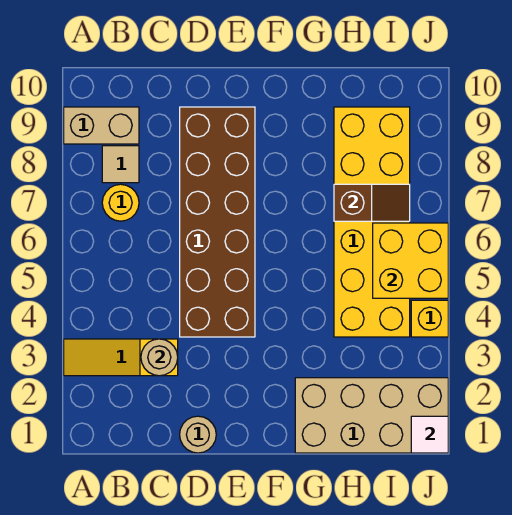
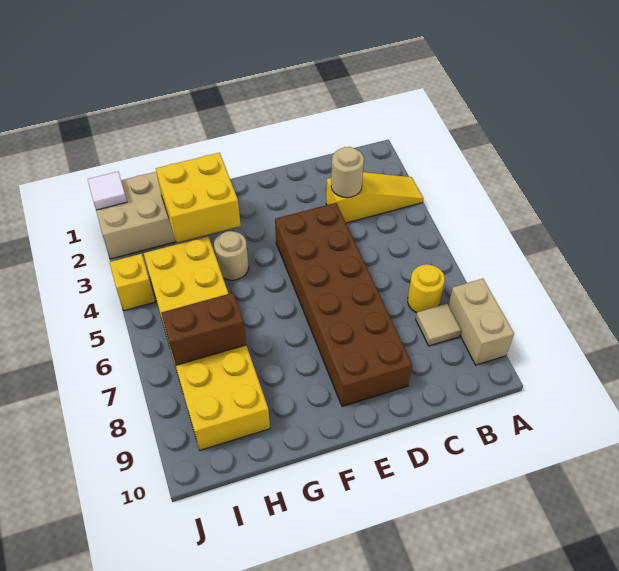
tan 1x2 brick [64,107,139,144] -> tan 1x2 brick turned to [448,279,514,365]
tan 1x1 round brick [180,416,216,453] -> tan 1x1 round brick moved to [214,231,249,280]
brown 1x2 slope [334,184,410,221] -> brown 1x2 brick [161,293,246,365]
yellow 2x2 brick [373,223,448,298] -> yellow 2x2 brick moved to [156,153,241,243]

